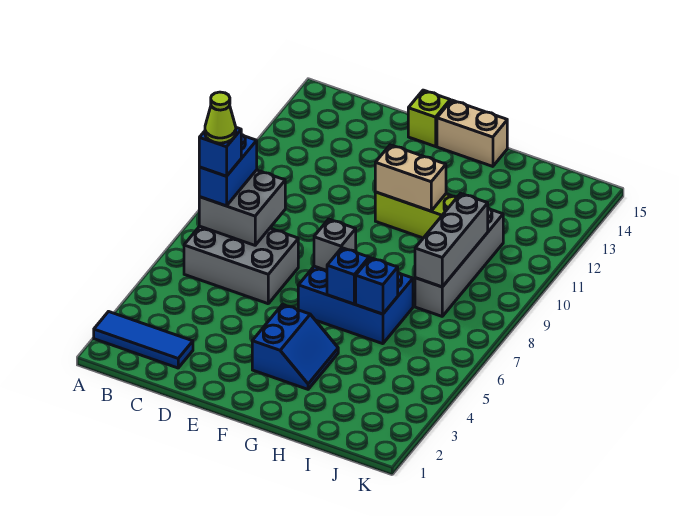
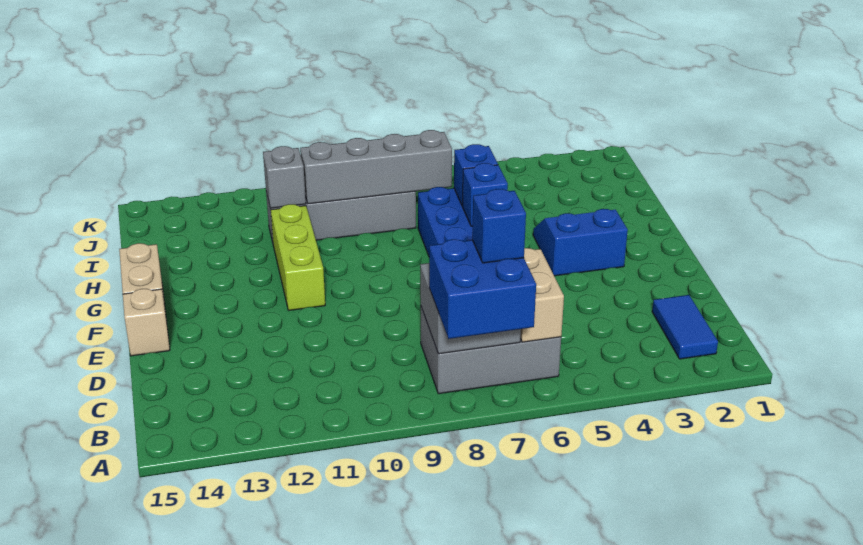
blue 1x3 tile [94,312,193,368] -> blue 1x2 tile [652,295,718,359]
grey 2x3 brick [184,226,298,304] -> grey 2x3 brick turned to [421,307,561,394]
blue 1x2 brick [199,134,257,206] -> blue 2x2 brick [429,239,536,339]
lime 1x1 cone [205,92,236,143] -> none
lime 1x1 brick [408,90,450,146] -> tan 1x1 brick [123,289,170,356]
grey 1x1 brick [314,219,356,271] -> grey 1x1 brick moved to [263,146,306,208]
tan 1x2 brick [375,145,446,211] -> tan 1x2 brick moved to [520,248,564,342]
grey 1x3 brick [415,193,488,287] -> grey 1x4 brick [300,130,452,204]

